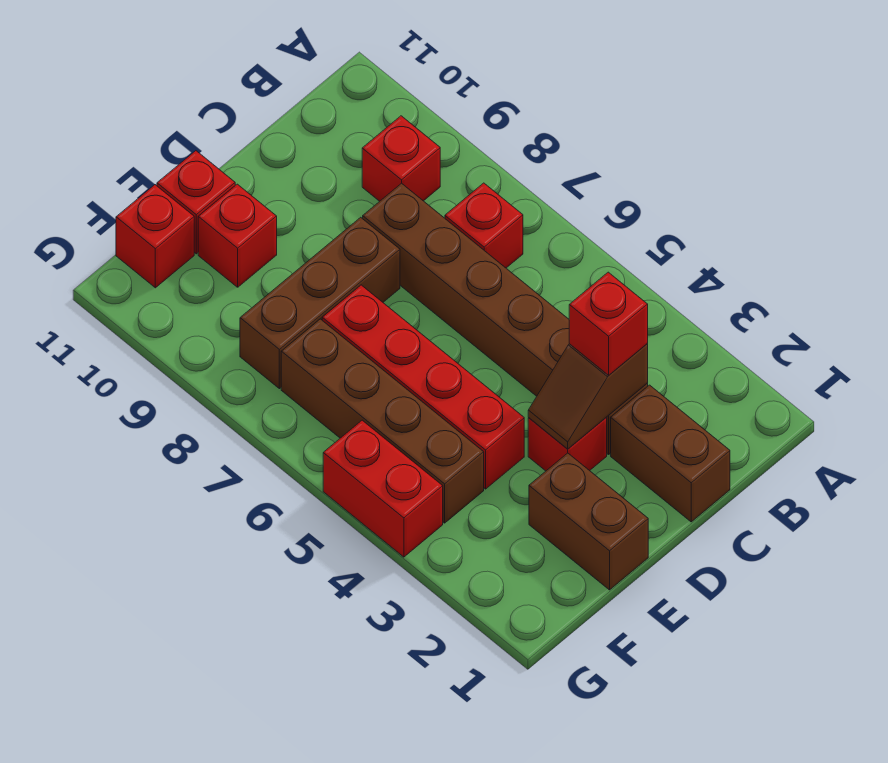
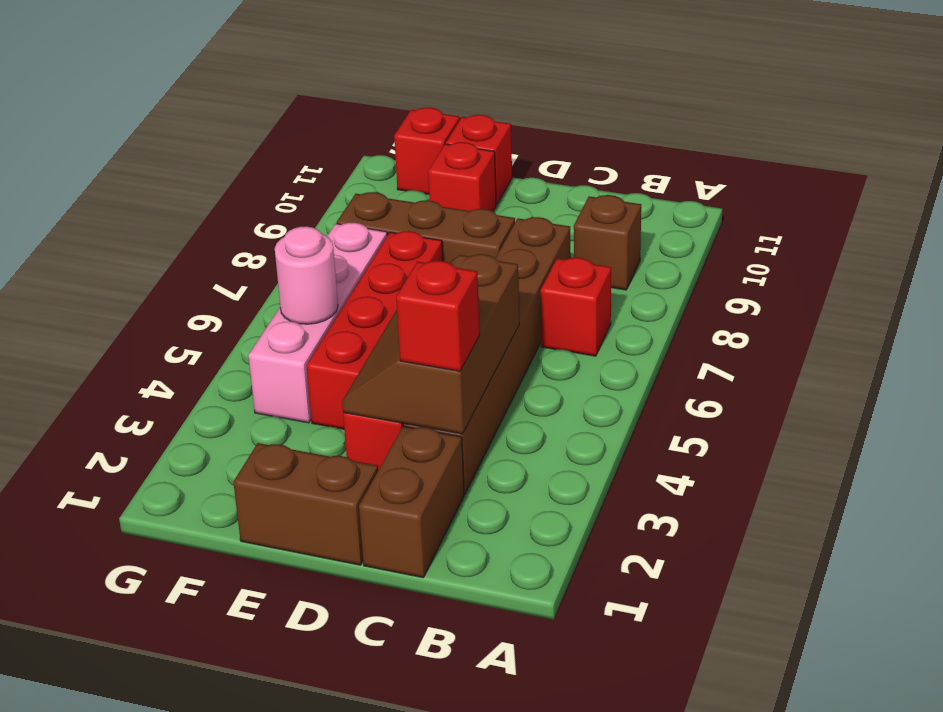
red 1x1 brick [362,116,440,201] -> brown 1x1 brick [574,195,641,290]
brown 1x2 slope [528,344,648,449] -> brown 2x3 slope [342,254,519,434]
brown 1x2 brick [529,453,648,590] -> brown 1x2 brick turned to [233,443,378,565]
brown 1x4 brick [281,319,484,523] -> pink 1x4 brick [248,223,387,423]
none -> pink 1x1 round brick [275,226,338,324]
red 1x2 brick [323,420,443,557] -> none

